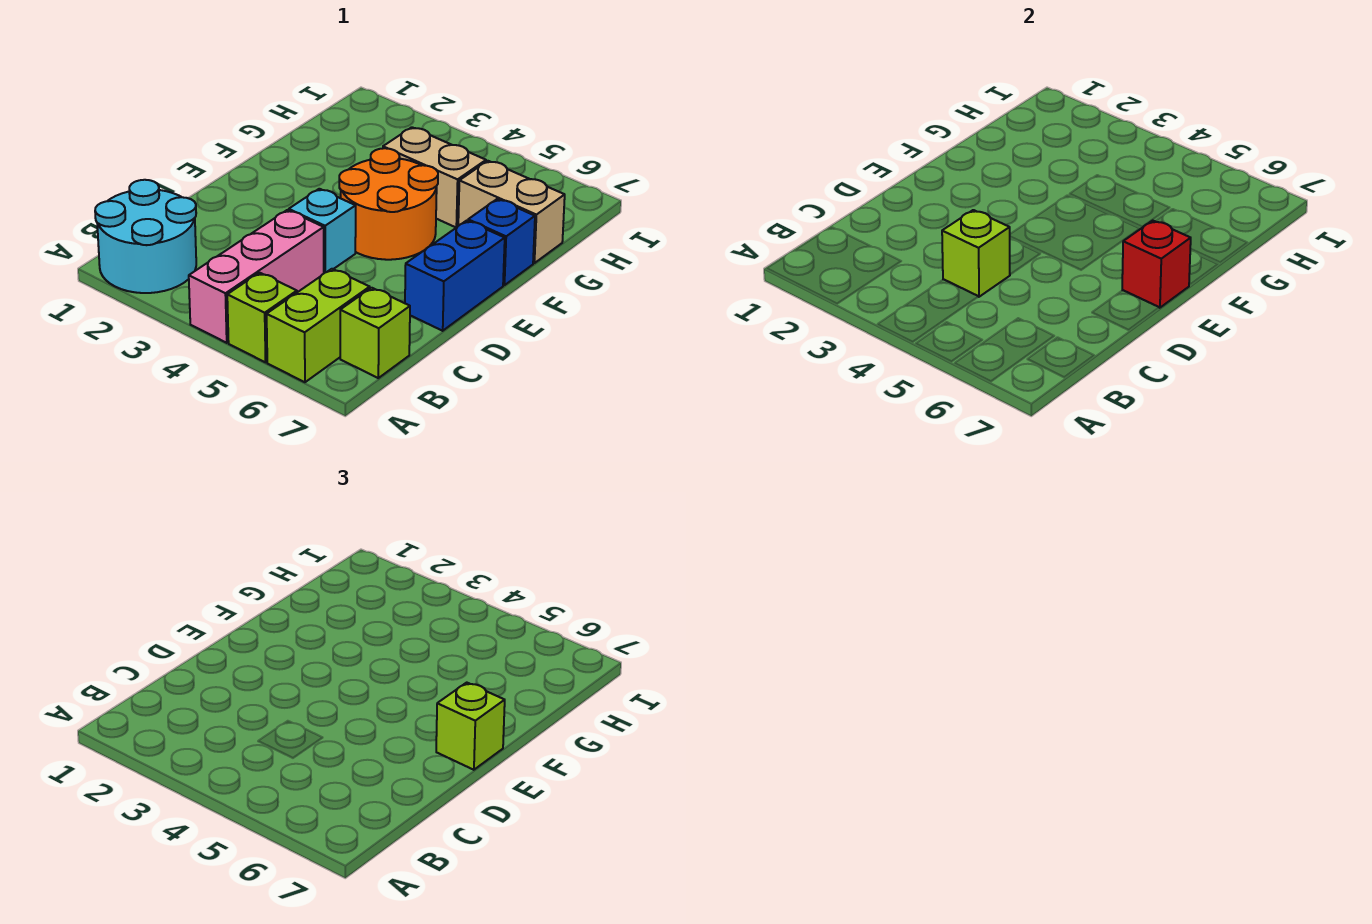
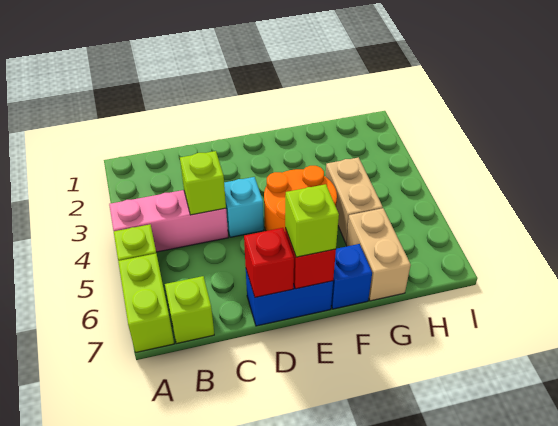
cyan 2x2 round brick [95,180,196,293] -> none
lime 1x2 brick [267,269,370,382] -> lime 1x2 brick turned to [118,254,174,352]
none -> red 1x1 brick [244,228,294,297]

